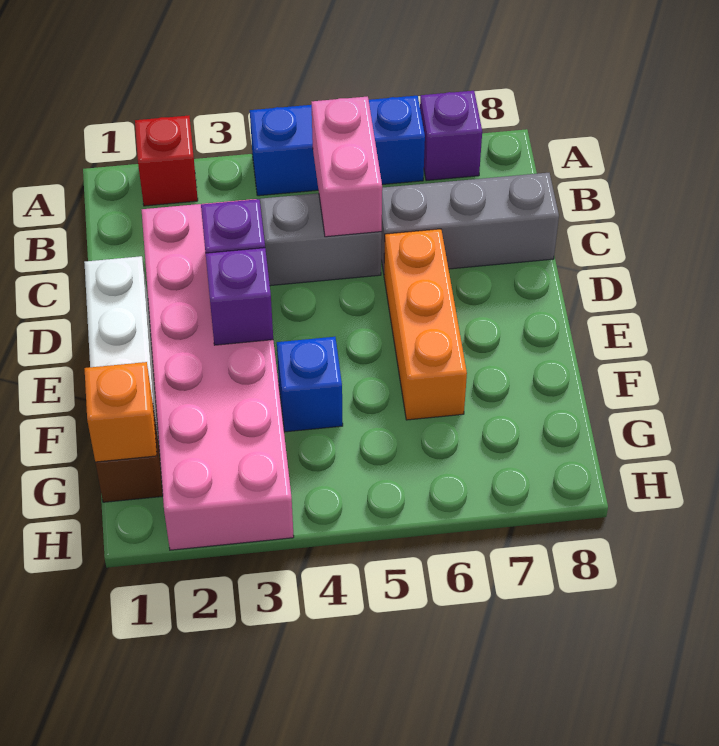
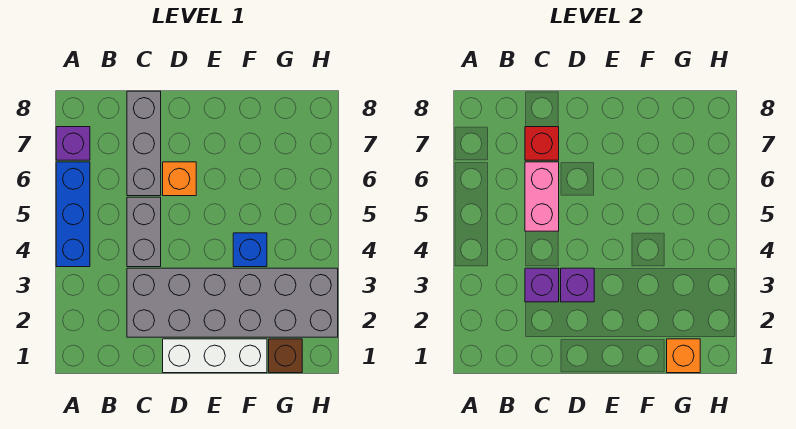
red 1x1 brick [135,116,198,206] -> red 1x1 brick moved to [525,127,559,160]
pink 1x2 brick [311,97,382,237] -> pink 1x2 brick turned to [525,162,559,231]
pink 2x6 brick [142,199,294,550] -> grey 2x6 brick [127,268,338,337]
orange 1x3 brick [384,229,467,420] -> orange 1x1 brick [163,162,196,196]
purple 1x1 brick [206,248,273,345] -> purple 1x1 brick moved to [525,268,559,302]

